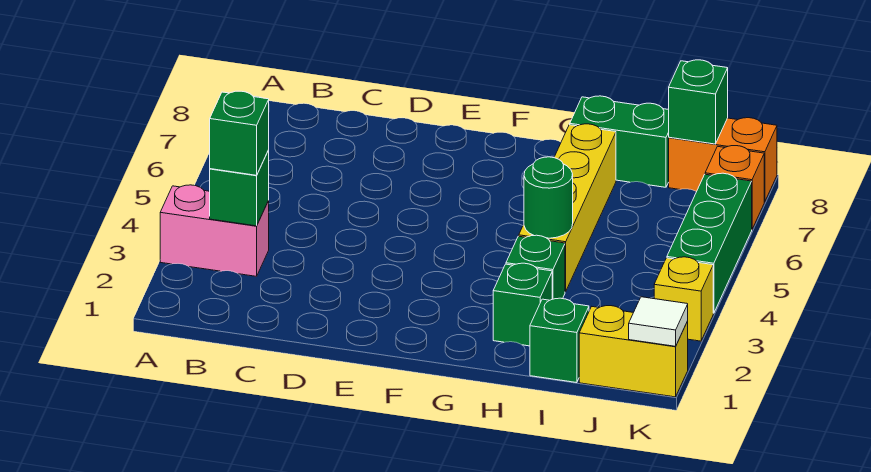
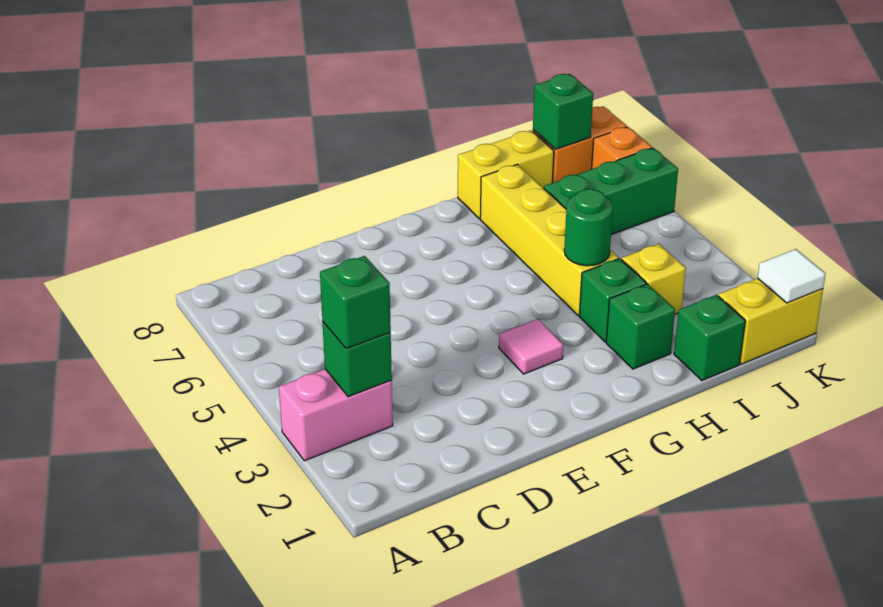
none -> pink 1x1 tile [499,319,563,374]
green 1x2 brick [570,96,669,187] -> yellow 1x2 brick [458,130,554,219]
yellow 1x1 brick [654,257,713,341] -> yellow 1x1 brick moved to [622,244,686,314]
green 1x3 brick [667,173,752,313] -> green 1x3 brick turned to [544,148,678,235]

